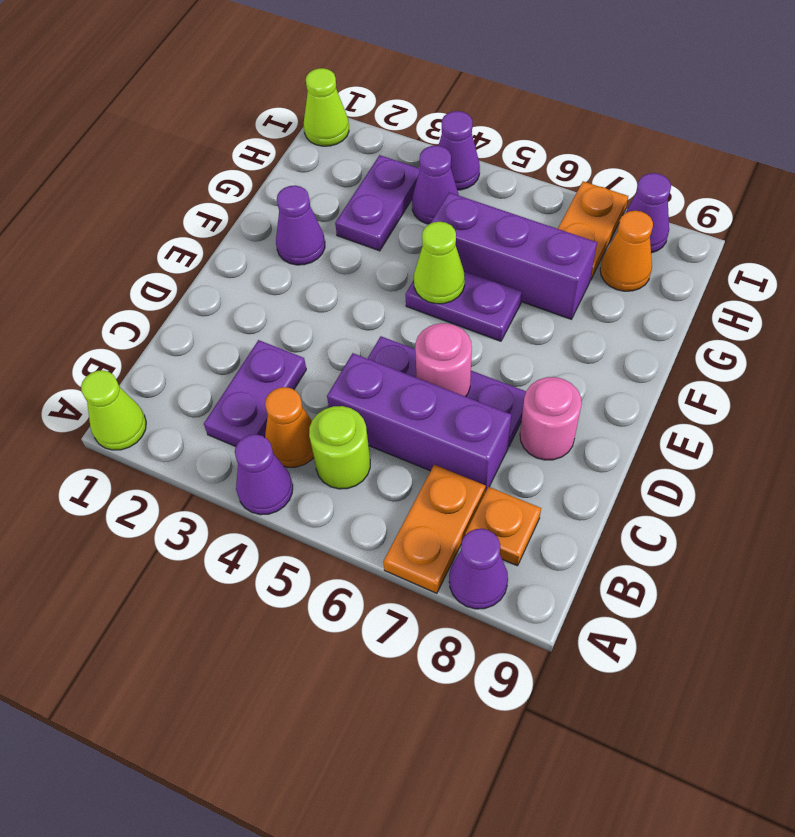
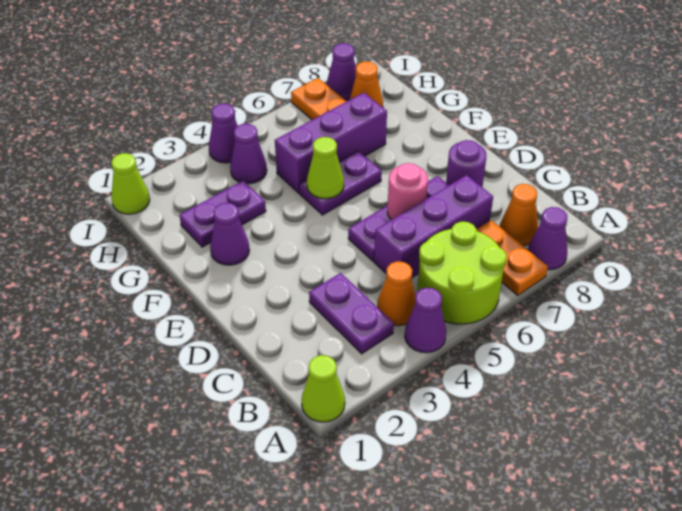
lime 1x1 round brick [309,406,370,489] -> lime 2x2 round brick [418,222,507,324]
orange 1x1 plate [465,487,541,566] -> orange 1x1 cone [500,184,538,246]
pink 1x1 round brick [520,377,582,460] -> purple 1x1 round brick [446,140,486,187]
purple 1x2 plate [335,155,420,251] -> purple 1x2 plate turned to [180,181,266,247]

